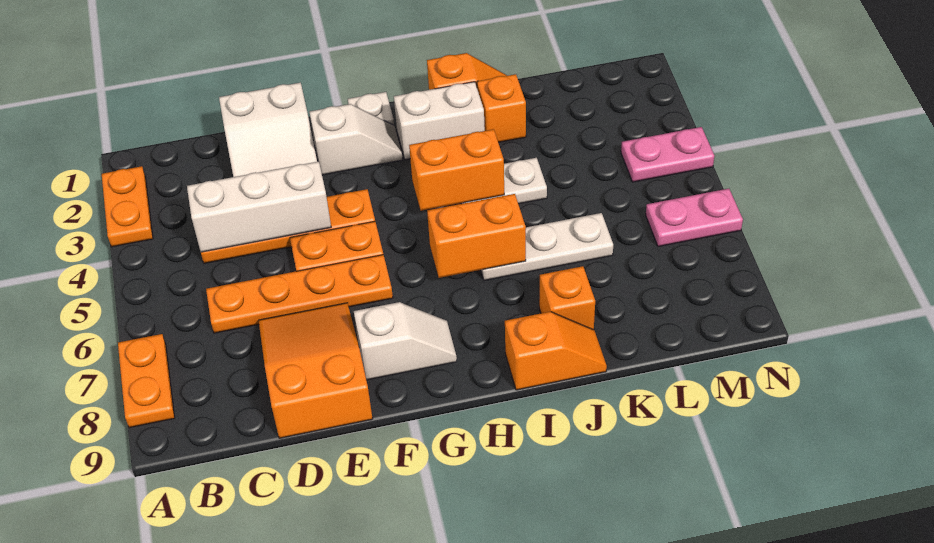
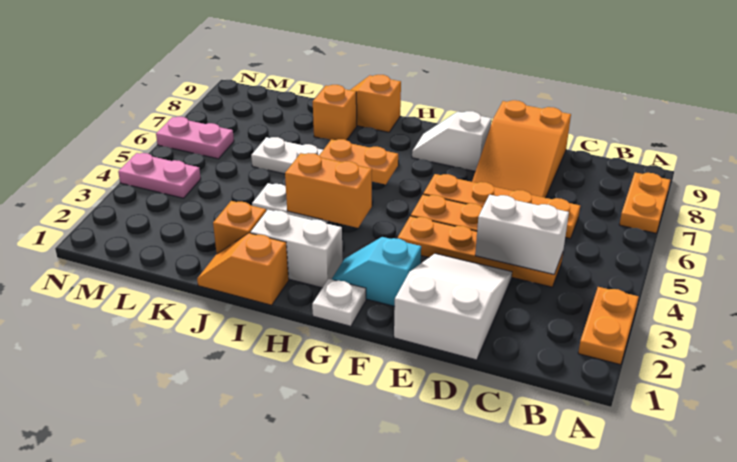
white 1x3 brick [187,161,331,252] -> white 1x2 brick [475,195,569,274]
white 1x2 slope [309,104,403,175] -> cyan 1x2 slope [332,237,421,306]
orange 1x2 brick [427,194,526,278] -> orange 1x2 plate [319,139,398,185]

